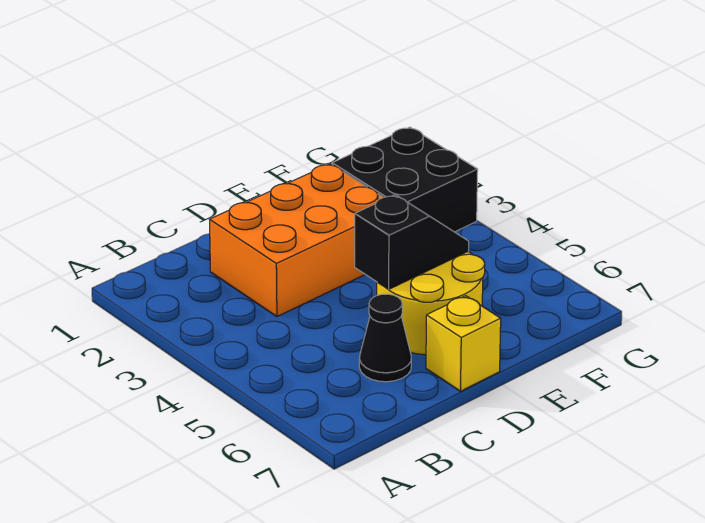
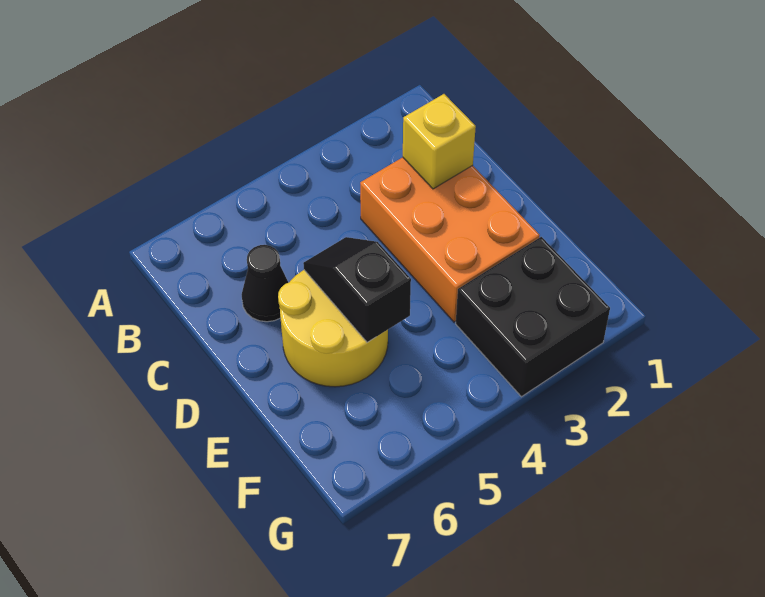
black 1x2 slope [355,195,469,290] -> black 1x2 slope turned to [303,237,411,342]
yellow 1x1 brick [426,296,501,391] -> yellow 1x1 brick moved to [403,94,476,189]

